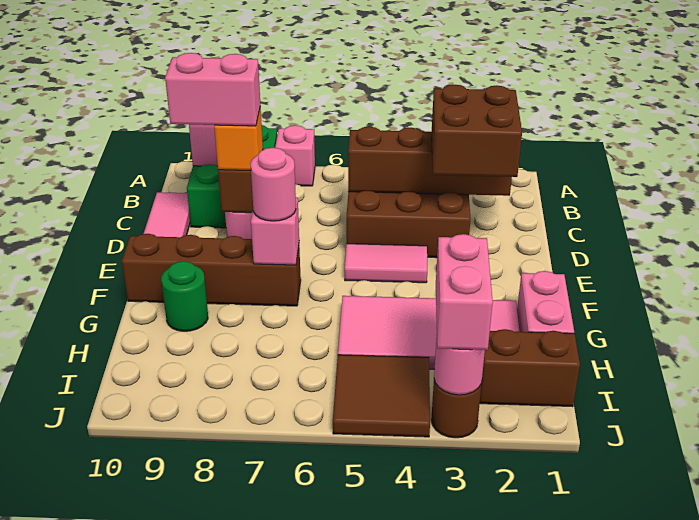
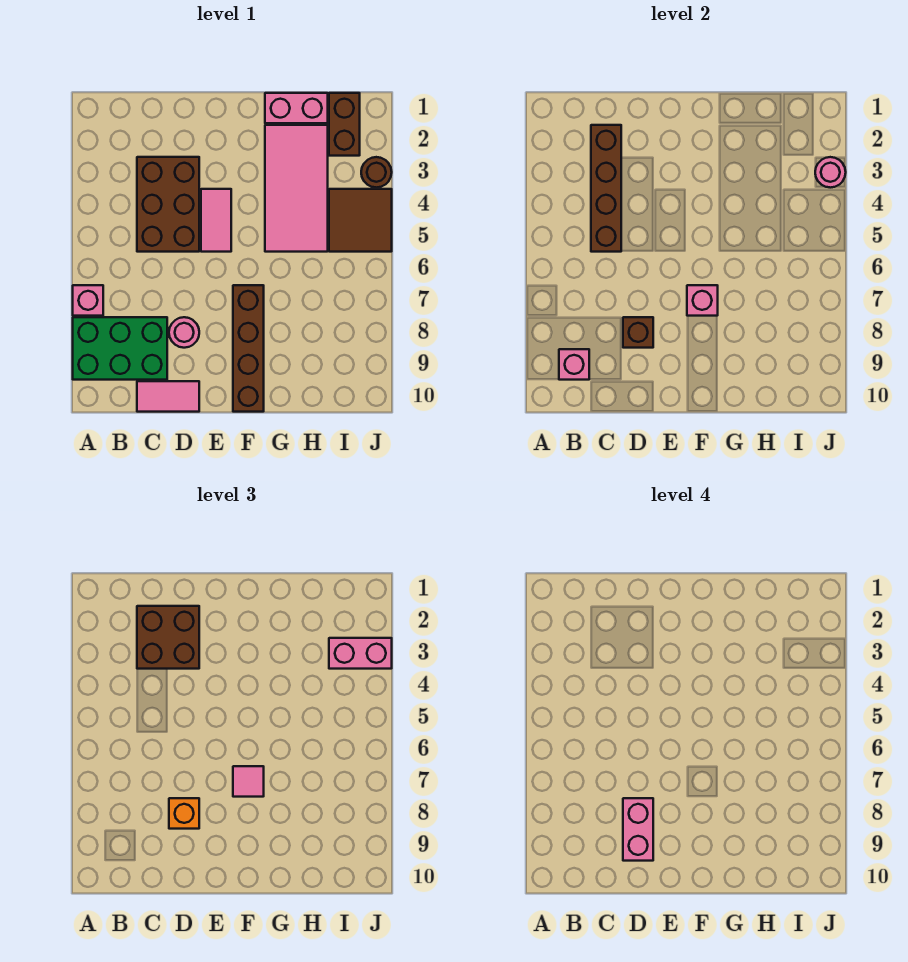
pink 1x1 round brick [250,148,296,221] -> pink 1x1 tile [233,766,264,797]
green 1x1 round brick [161,261,208,331] -> none

